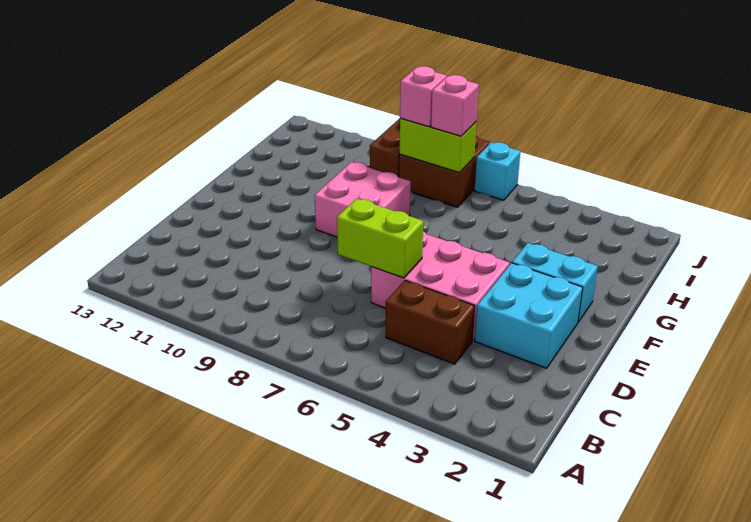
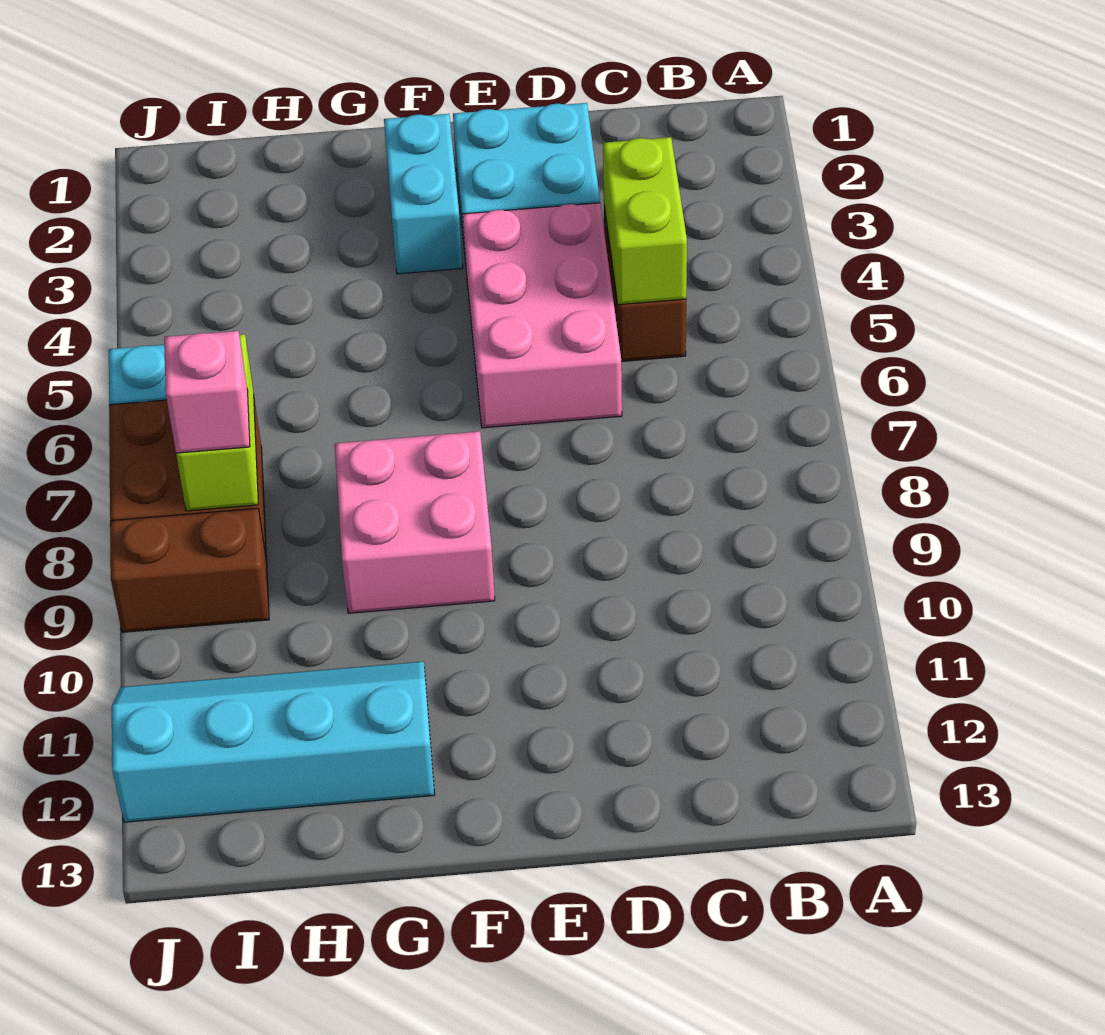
lime 1x2 brick [337,198,423,278] -> lime 1x2 brick moved to [603,137,687,305]
none -> cyan 2x4 slope [112,661,435,822]
pink 1x1 brick [431,75,479,136] -> none

